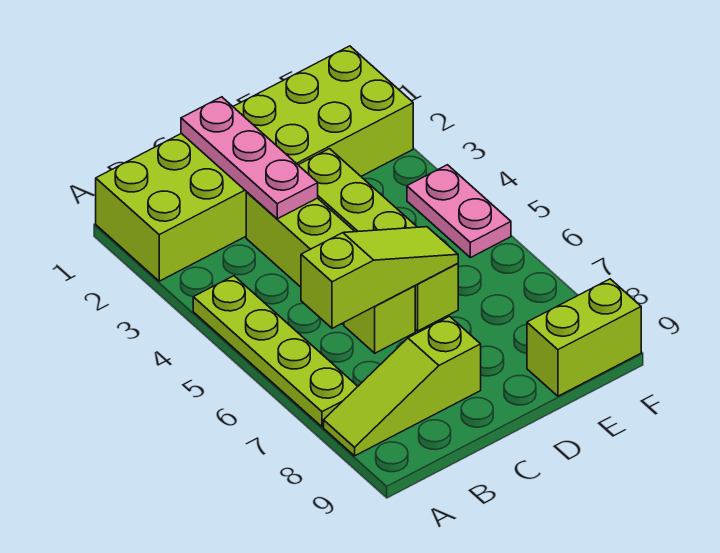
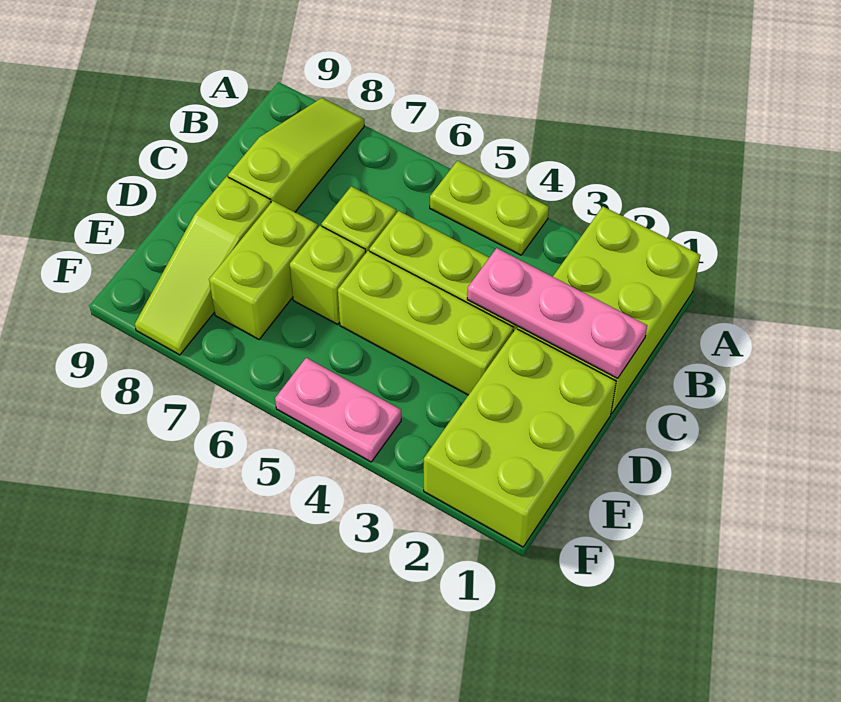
lime 1x4 plate [193,276,358,427] -> lime 1x2 plate [430,161,549,255]
lime 1x3 slope [301,227,458,328] -> lime 1x3 slope moved to [135,176,271,355]
lime 1x2 brick [527,279,641,396] -> lime 1x2 brick moved to [209,201,318,339]

